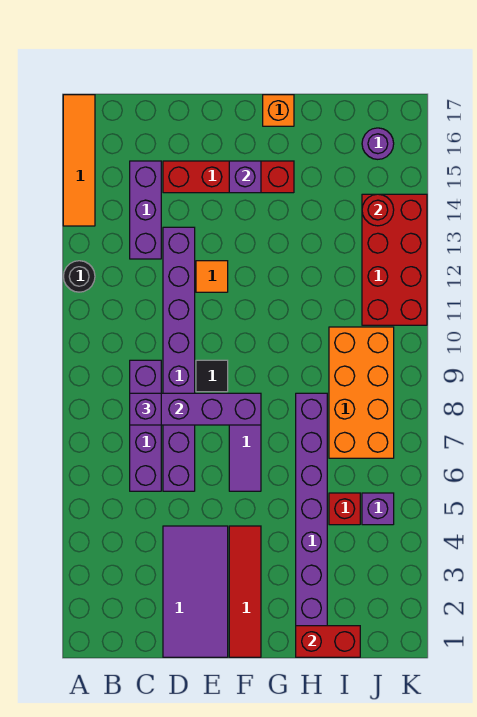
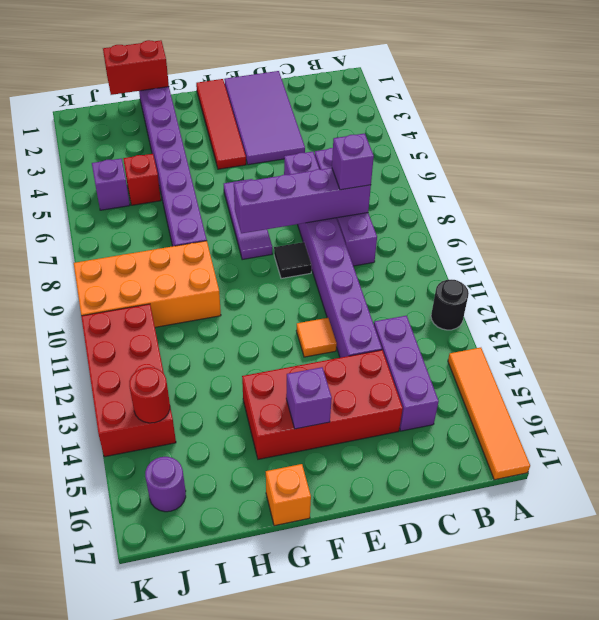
red 1x4 brick [163,161,294,193] -> red 2x4 brick [242,350,403,459]
orange 2x4 brick [329,327,394,458] -> orange 2x4 brick turned to [74,241,221,327]

